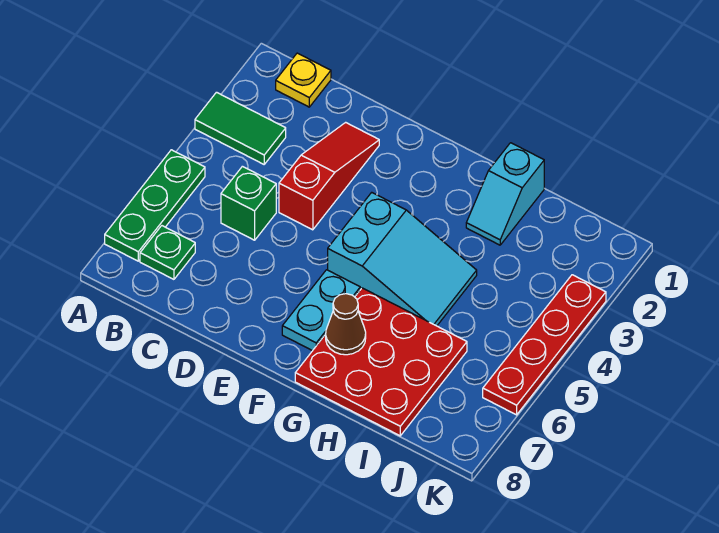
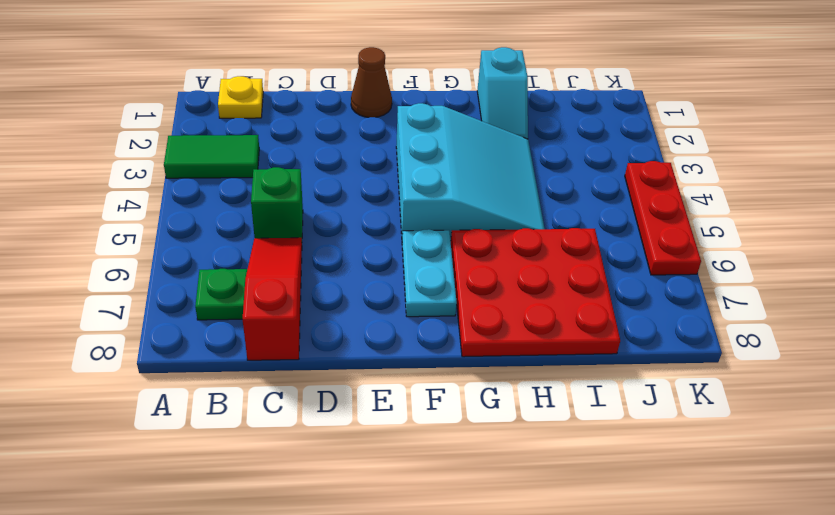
green 1x3 plate [105,150,205,261] -> none
red 1x3 slope [279,122,379,230] -> red 1x3 slope moved to [243,238,302,360]
cyan 2x3 slope [328,192,477,326] -> cyan 3x3 slope [396,103,545,241]
brown 1x1 cone [326,294,366,355] -> brown 1x1 cone moved to [351,47,392,117]
red 1x4 plate [483,275,606,415] -> red 1x3 plate [625,161,701,275]

